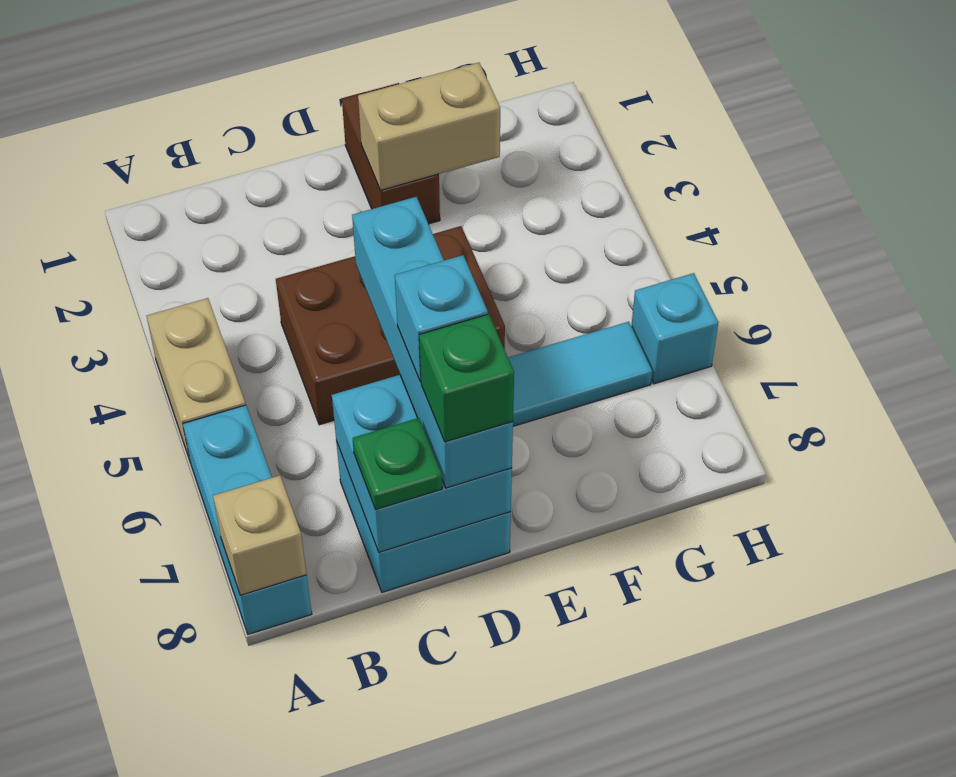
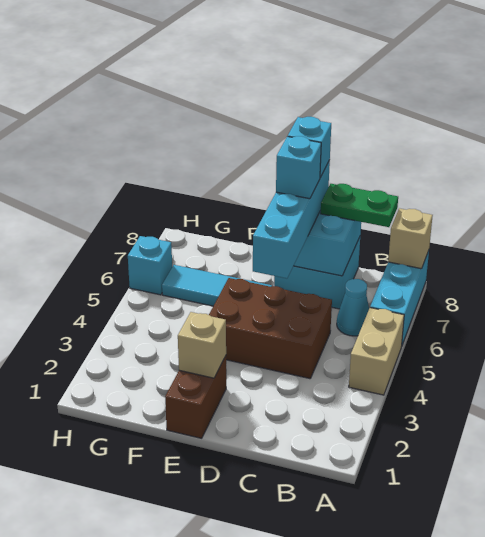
none -> cyan 1x1 cone [337,279,369,336]
green 1x1 plate [353,418,442,510] -> green 1x2 plate [321,184,398,227]
green 1x1 brick [419,314,514,442] -> cyan 1x1 brick [288,117,331,178]
tan 1x2 brick [358,63,500,190] -> tan 1x1 brick [178,312,226,378]

